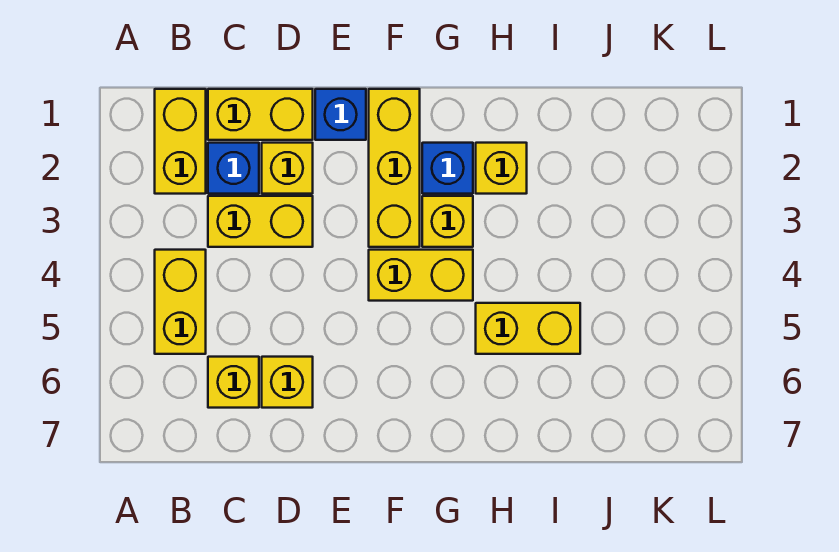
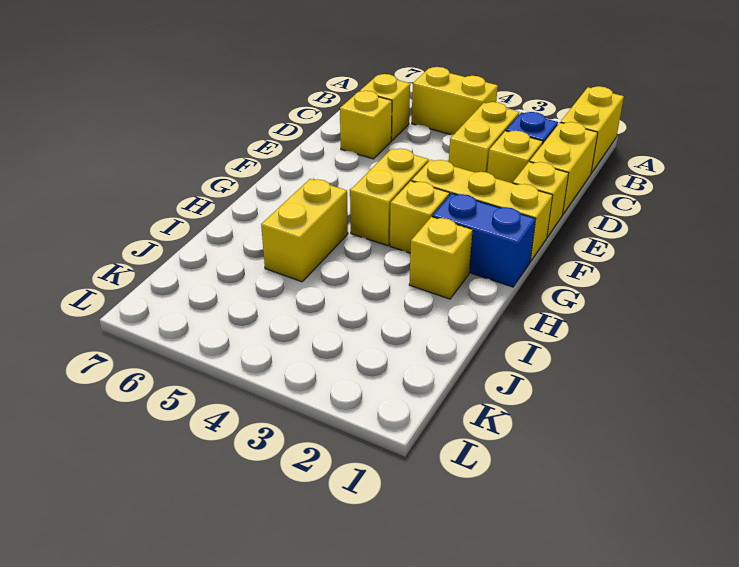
yellow 1x2 brick [155,89,206,194] -> yellow 1x2 brick turned to [561,86,624,173]
blue 1x1 brick [315,89,366,140] -> yellow 1x1 brick [513,162,569,237]
blue 1x1 brick [422,143,473,194] -> blue 1x2 brick [432,193,536,287]

